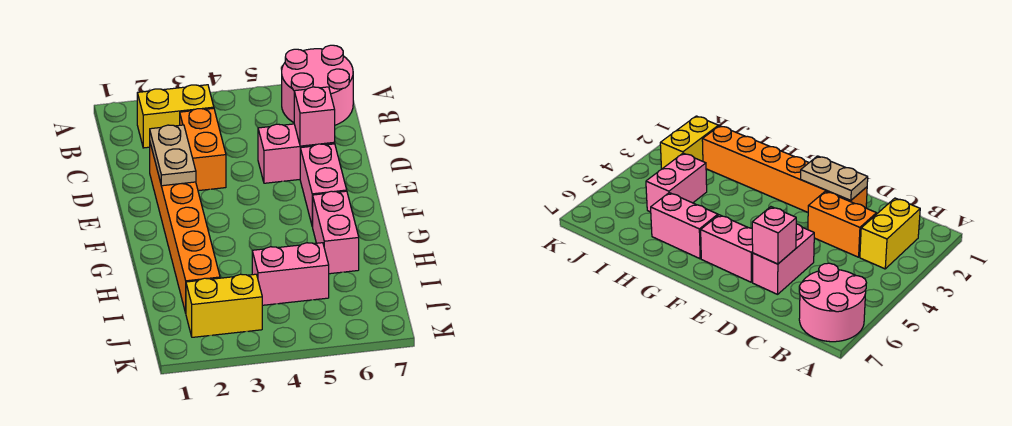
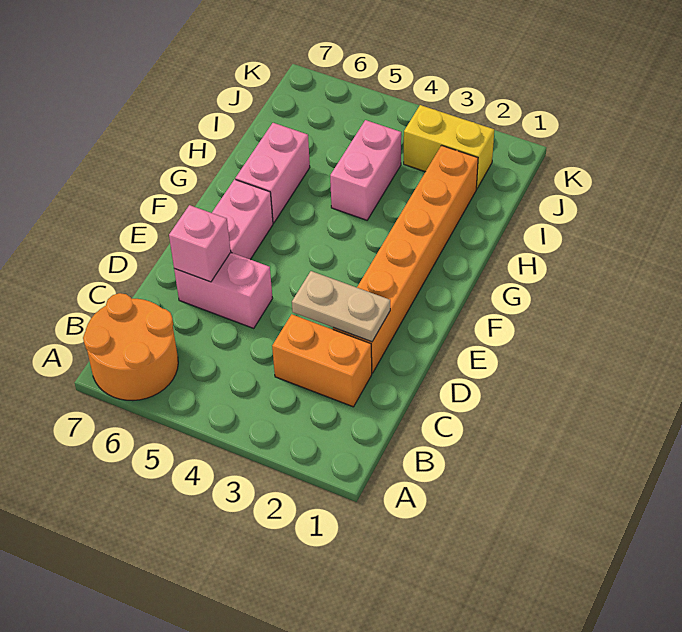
pink 2x2 round brick [282,45,353,125] -> orange 2x2 round brick [83,293,178,401]
yellow 1x2 brick [137,85,214,148] -> none
orange 1x2 brick [180,108,226,191] -> orange 1x2 brick turned to [272,314,372,407]
tan 1x2 plate [150,125,196,186] -> tan 1x2 plate turned to [292,271,390,342]
pink 1x2 brick [252,243,329,305] -> pink 1x2 brick turned to [330,120,401,220]

